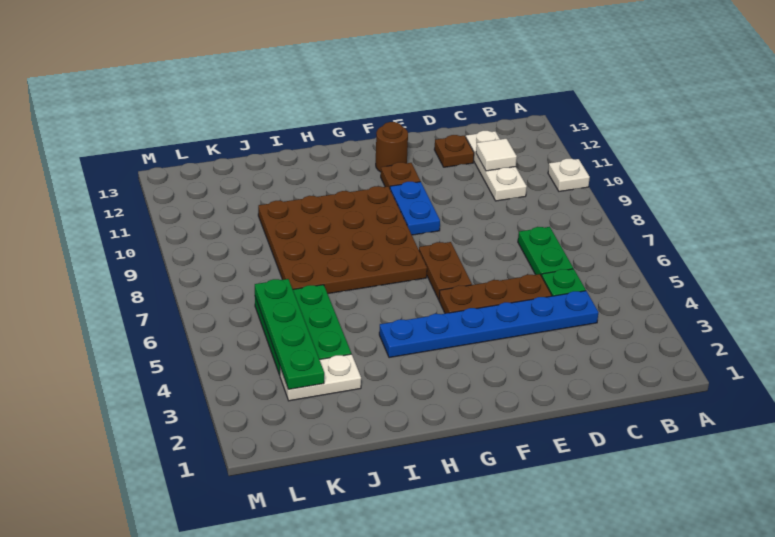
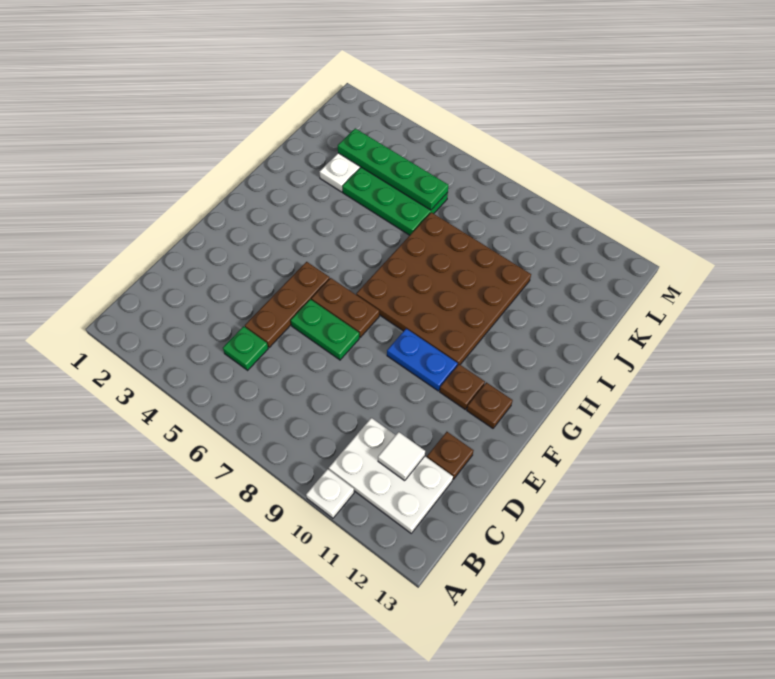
blue 1x6 plate [379,291,599,358] -> none
green 1x2 plate [518,227,573,276] -> green 1x2 plate moved to [291,299,359,360]
white 1x3 plate [466,131,527,201] -> white 2x3 plate [329,418,453,533]
brown 1x1 round brick [376,122,408,172] -> brown 1x1 plate [467,382,513,428]

